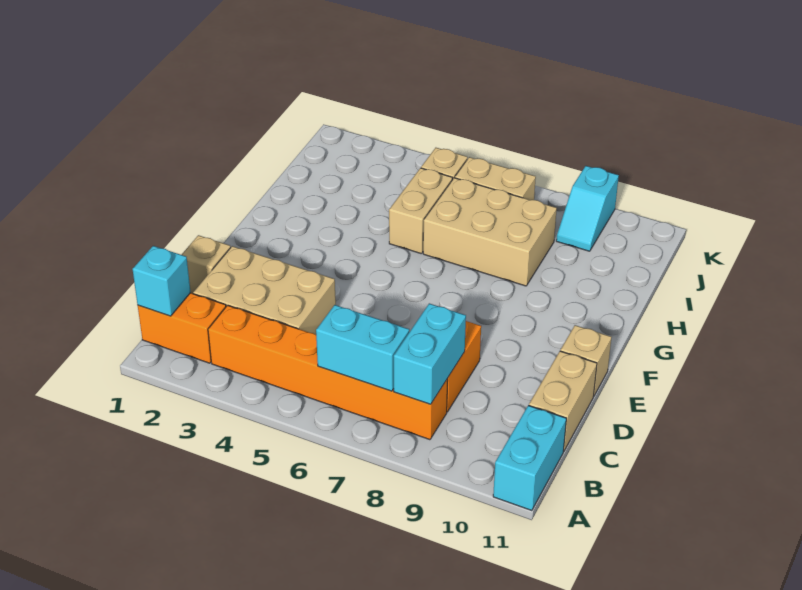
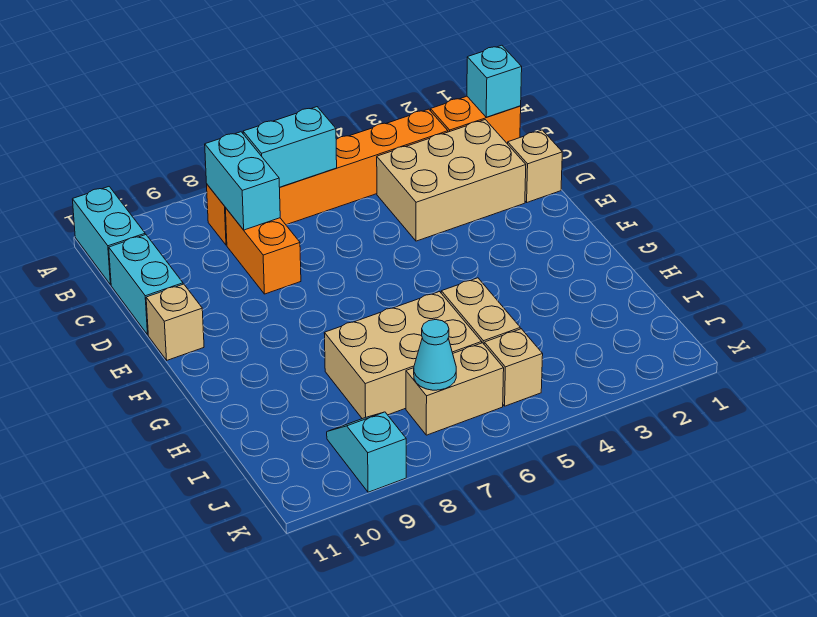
tan 1x2 brick [529,351,597,452] -> cyan 1x2 brick [109,235,183,335]
none -> cyan 1x1 cone [414,320,456,390]

